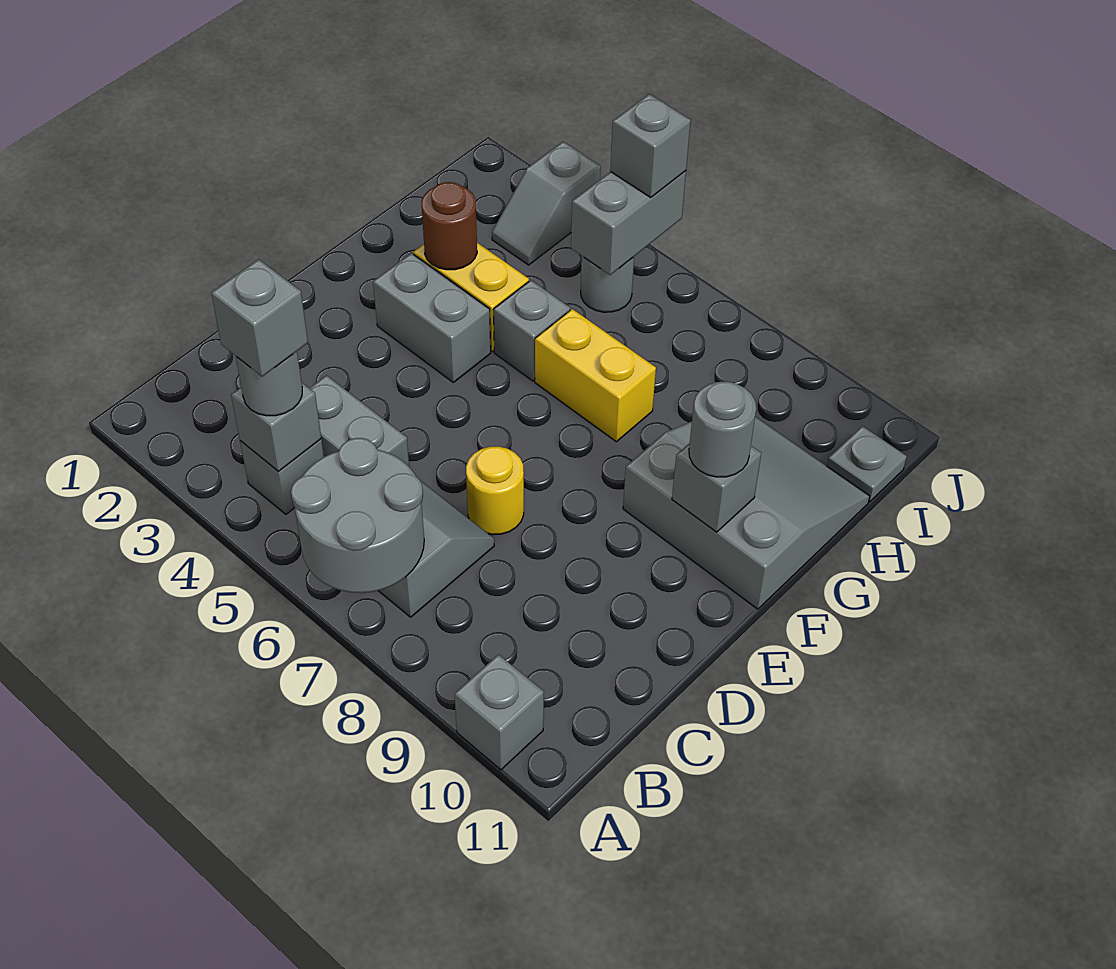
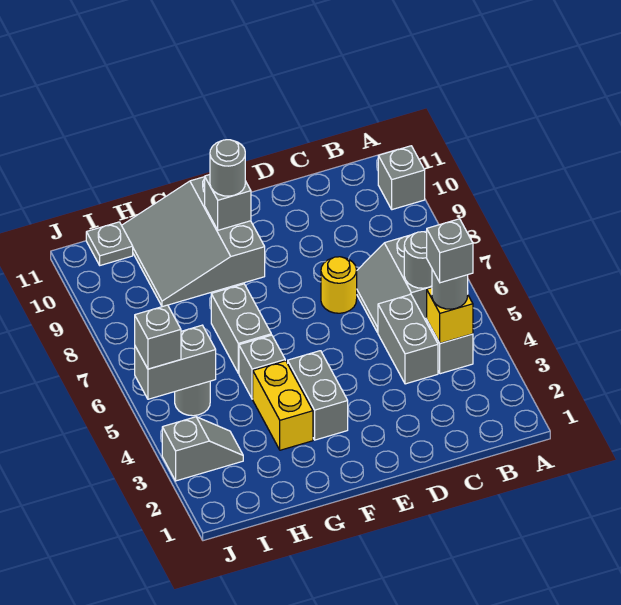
grey 2x2 round brick [291,438,424,593] -> grey 1x1 round brick [404,232,432,288]
grey 1x1 brick [231,383,321,471] -> yellow 1x1 brick [427,288,473,343]
brown 1x1 round brick [422,182,477,270] -> none
yellow 1x2 brick [535,309,656,442] -> grey 1x2 brick [211,284,271,373]

